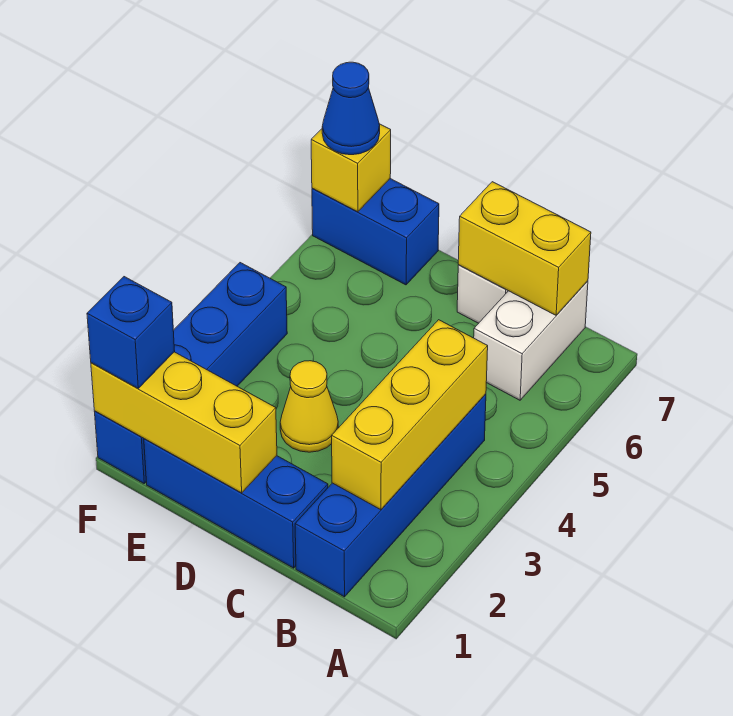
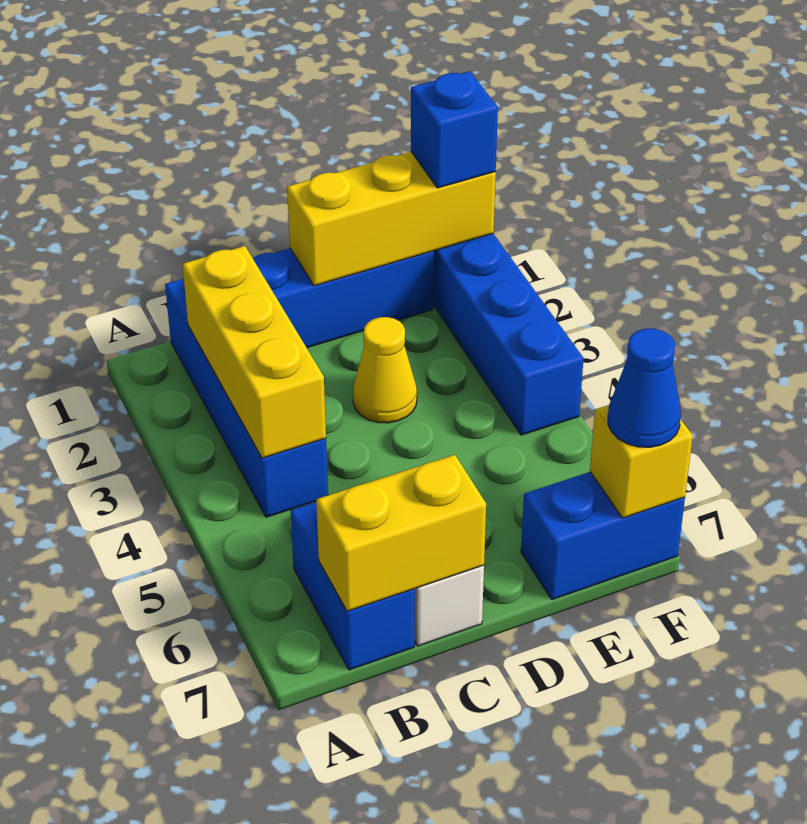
white 1x2 brick [474,281,588,400] -> blue 1x2 brick [291,502,415,670]

